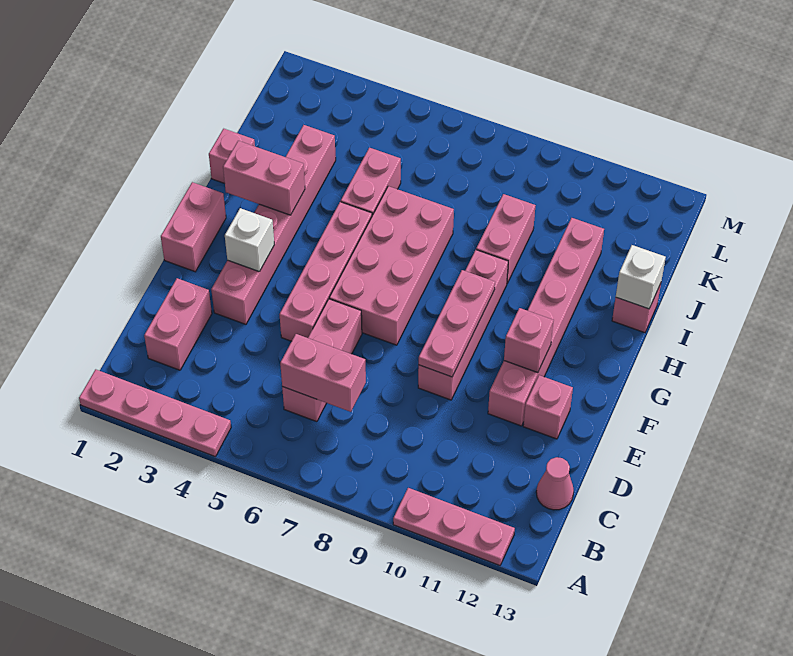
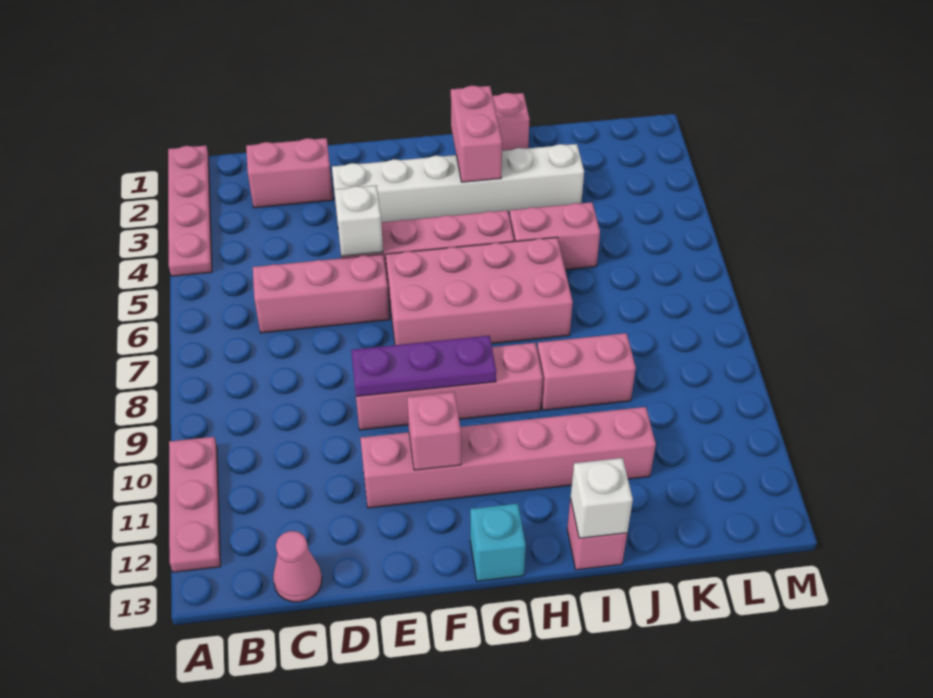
pink 1x2 brick [280,334,366,412] -> none
pink 1x6 brick [211,125,336,324] -> white 1x6 brick [332,144,584,222]
pink 1x3 plate [419,270,495,377] -> purple 1x3 plate [351,336,496,397]
pink 1x1 brick [523,375,573,439] -> none
pink 1x2 brick [161,182,226,272] -> none
white 1x1 brick [225,208,274,272] -> white 1x1 brick moved to [334,185,383,256]
none -> cyan 1x1 brick [470,504,526,581]

